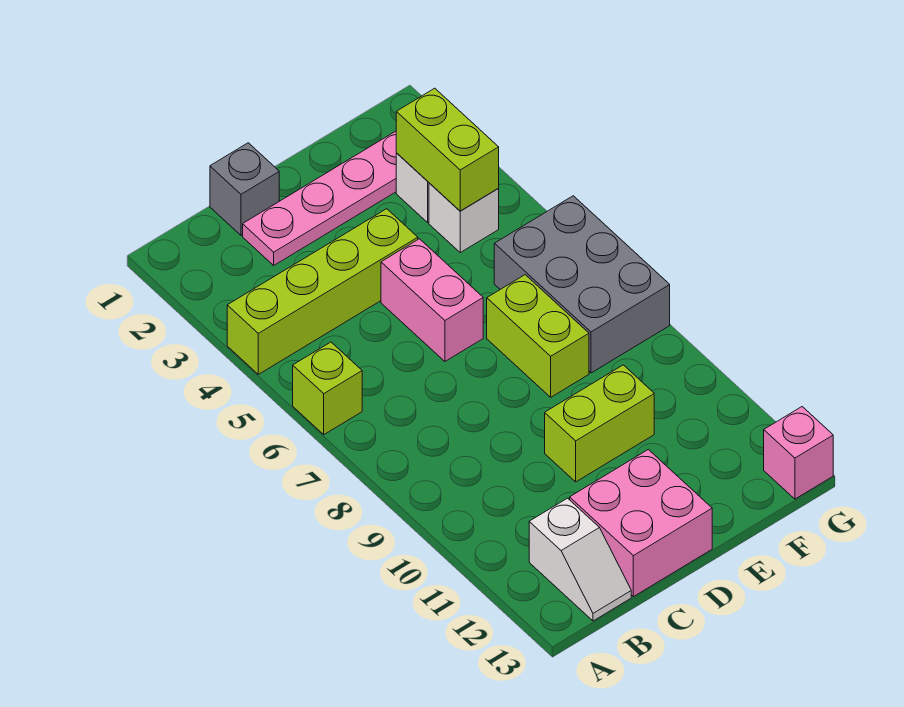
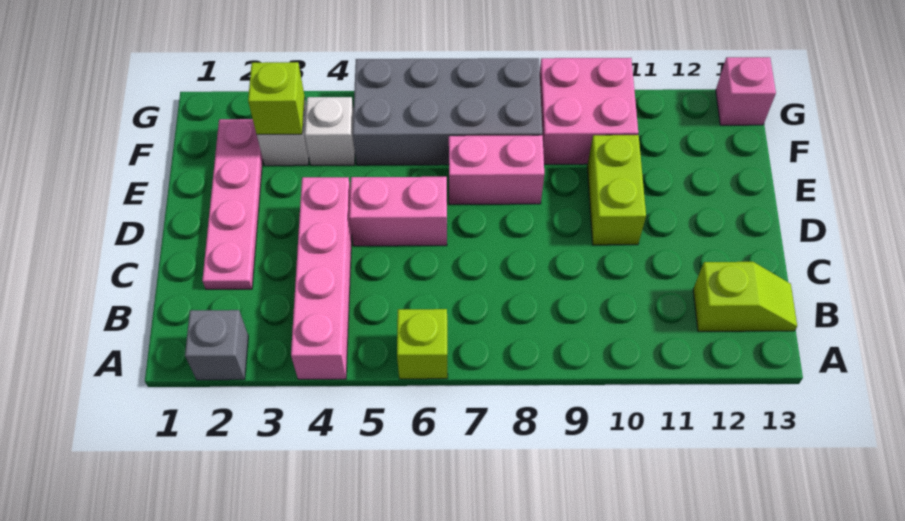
lime 1x4 brick [227,209,418,374] -> pink 1x4 brick [291,177,352,379]
white 1x2 slope [529,498,631,621] -> lime 1x2 slope [693,262,797,331]
grey 1x1 brick [210,143,279,235] -> grey 1x1 brick moved to [185,310,248,380]
pink 2x2 brick [570,449,712,597] -> pink 2x2 brick moved to [540,58,638,164]
lime 1x2 brick [487,275,589,397] -> pink 1x2 brick [449,135,544,204]
lime 1x2 brick [396,88,499,211] -> lime 1x1 brick [248,62,305,134]
grey 2x3 brick [494,196,670,373] -> grey 2x4 brick [353,58,542,165]

